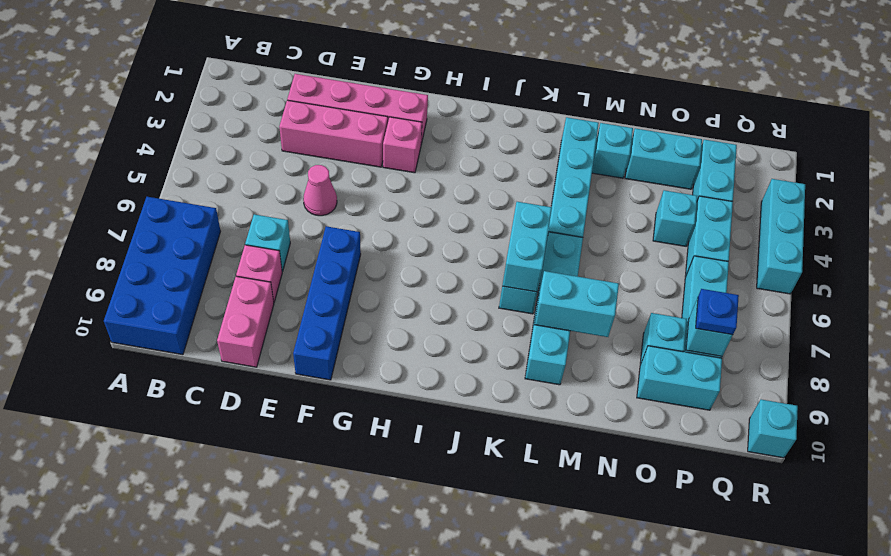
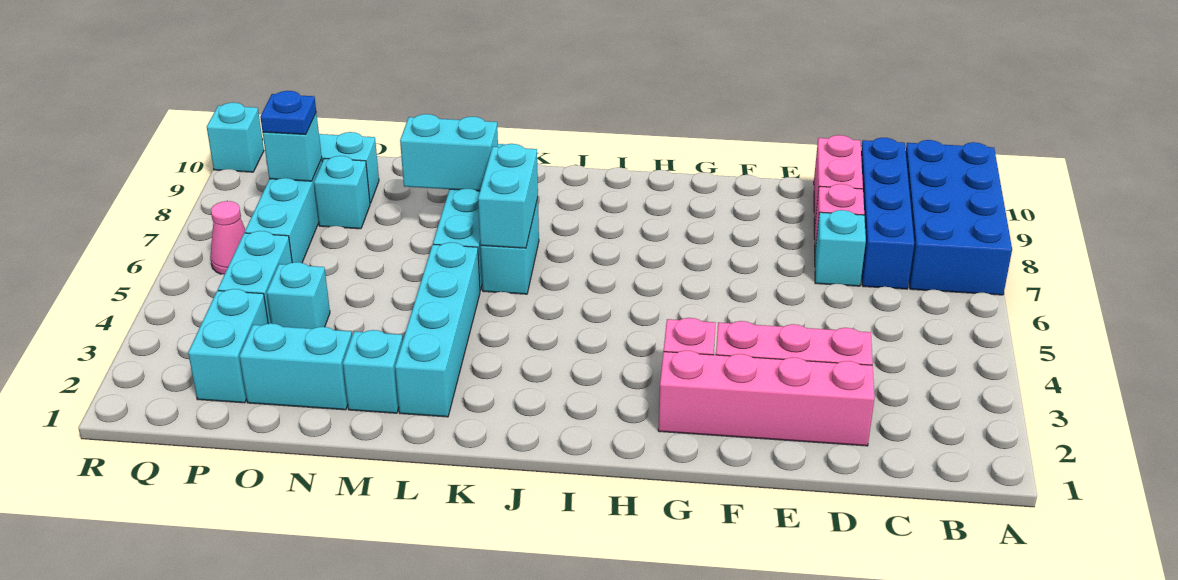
pink 1x1 cone [303,165,337,216] -> pink 1x1 cone moved to [210,201,246,274]
blue 1x4 brick [293,226,361,380] -> blue 1x4 brick moved to [861,138,914,289]
cyan 1x3 brick [757,179,805,294] -> none

